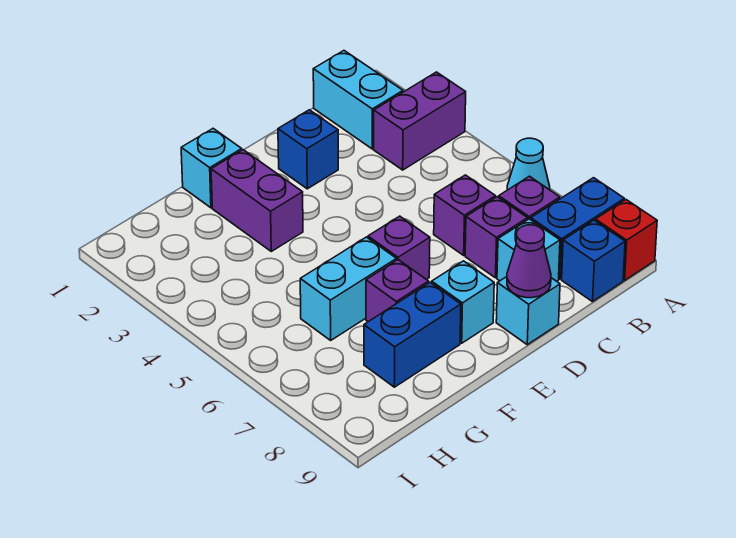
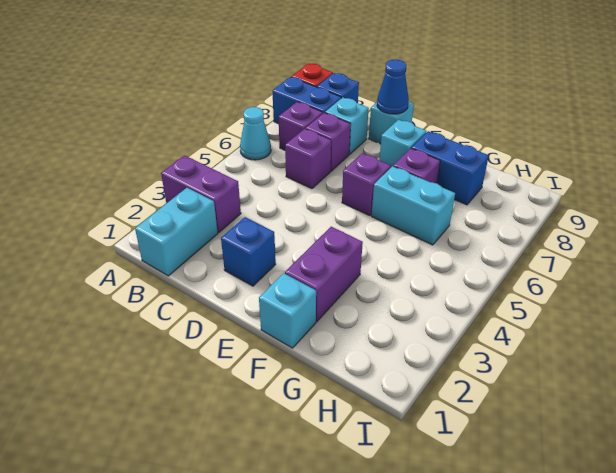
purple 1x1 cone [507,225,551,298] -> blue 1x1 cone [377,59,409,114]

